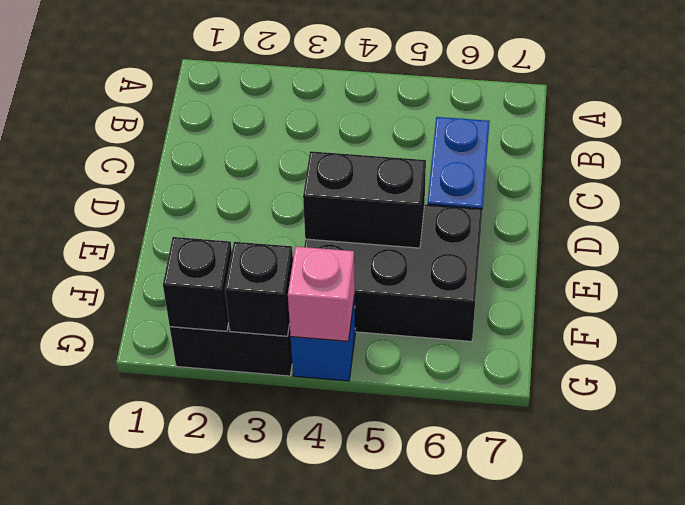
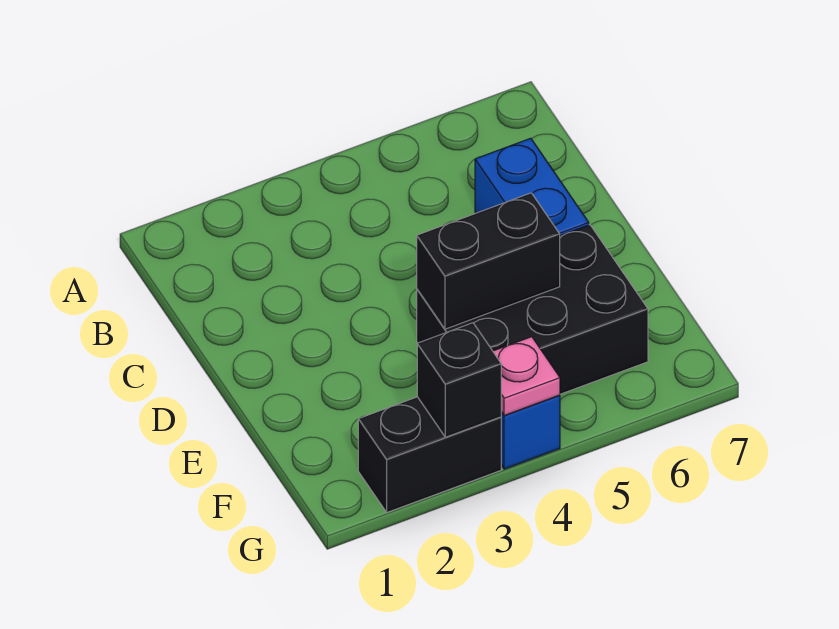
black 1x1 brick [163,237,232,331] -> none
pink 1x1 brick [288,247,355,341] -> pink 1x1 plate [493,337,560,416]

